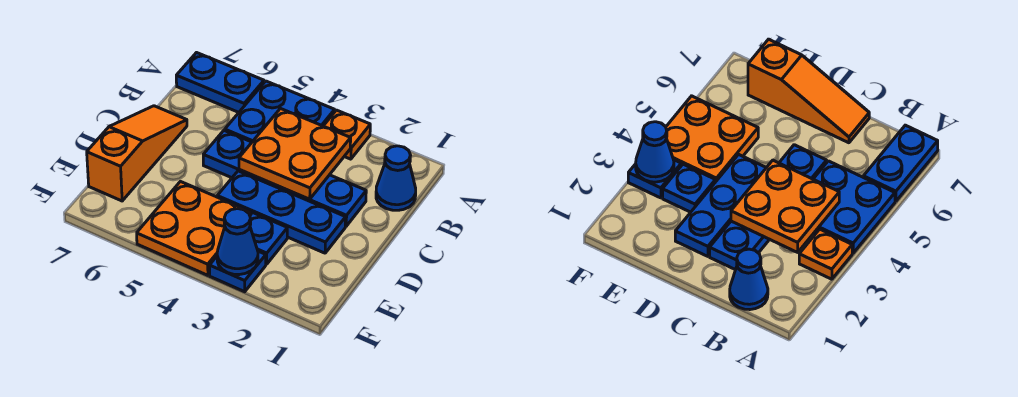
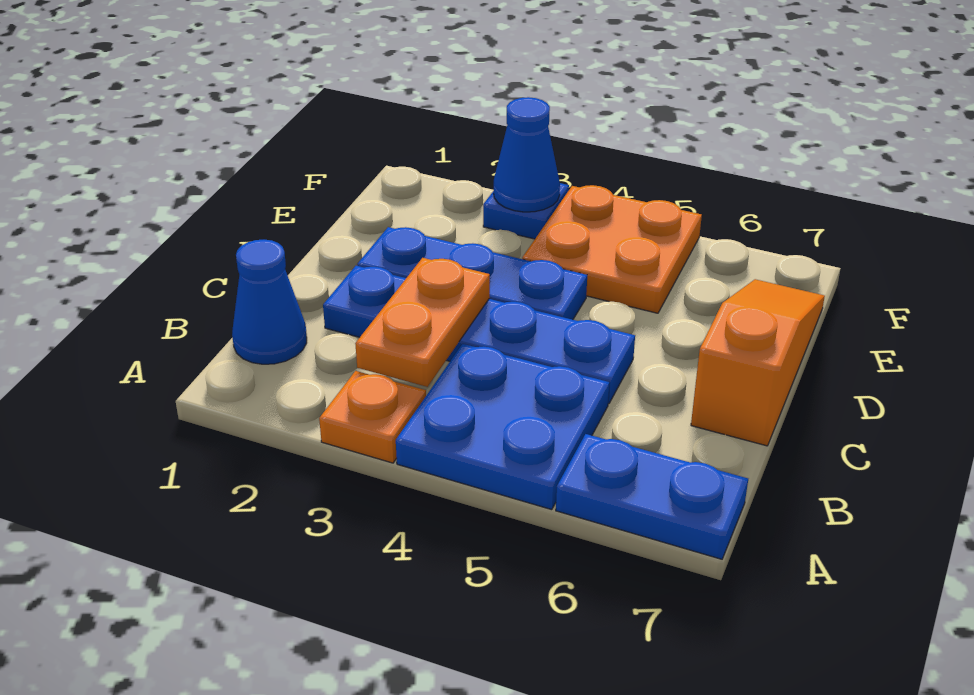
orange 2x2 plate [239,109,351,199] -> orange 1x2 plate [355,258,490,387]
orange 1x3 slope [87,106,187,201] -> orange 1x3 slope turned to [691,279,825,446]
blue 1x1 plate [250,213,287,264] -> none

